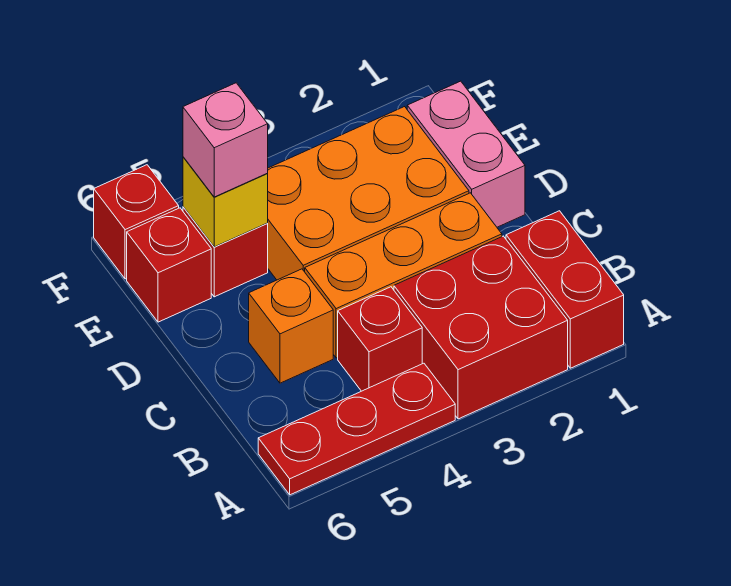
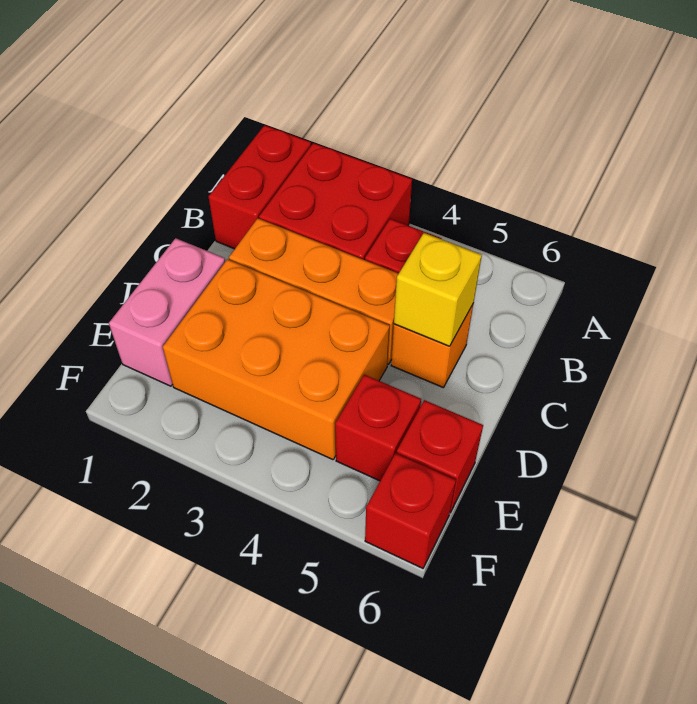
red 1x3 plate [258,363,455,495] -> none
yellow 1x1 brick [183,157,268,247] -> yellow 1x1 brick moved to [394,233,482,346]
pink 1x1 brick [183,83,268,197] -> none

